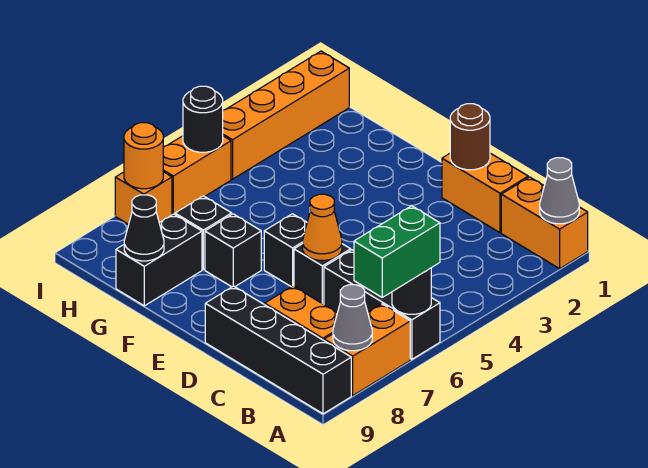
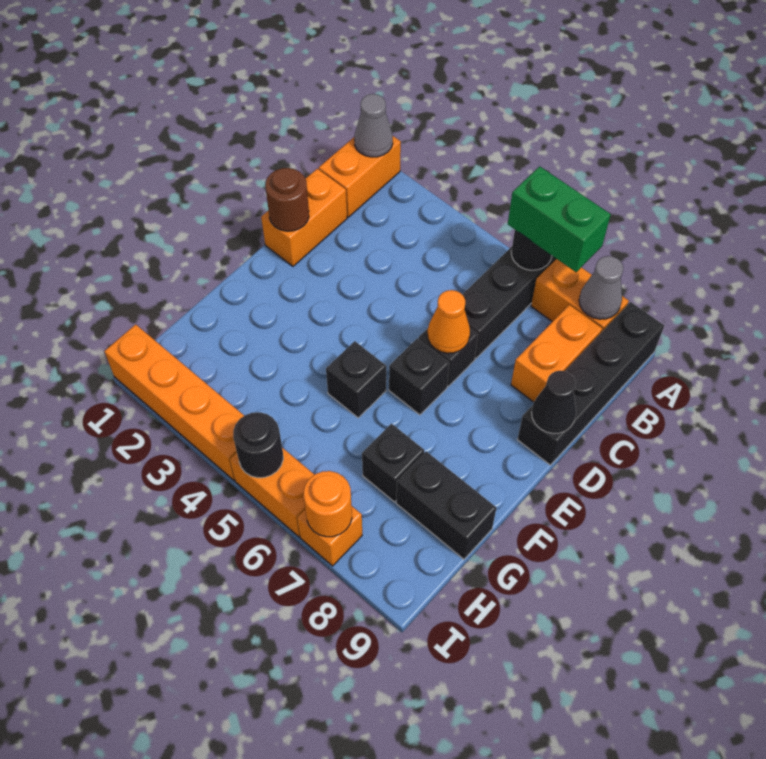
black 1x1 brick [205,214,261,287] -> black 1x1 brick moved to [326,341,386,418]
black 1x1 cone [124,195,164,261] -> black 1x1 cone moved to [532,371,576,434]

